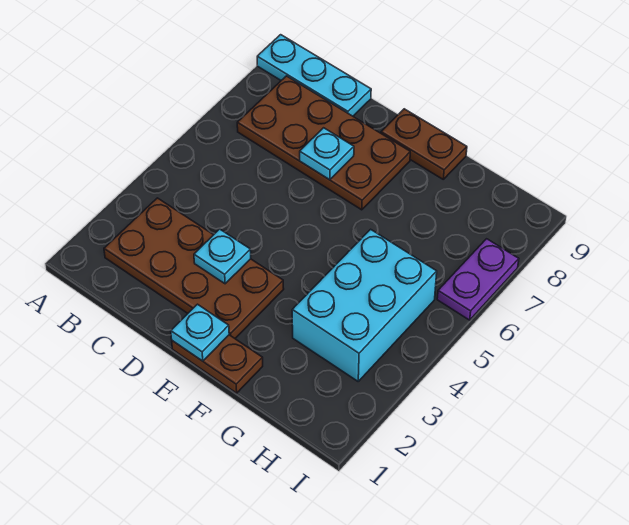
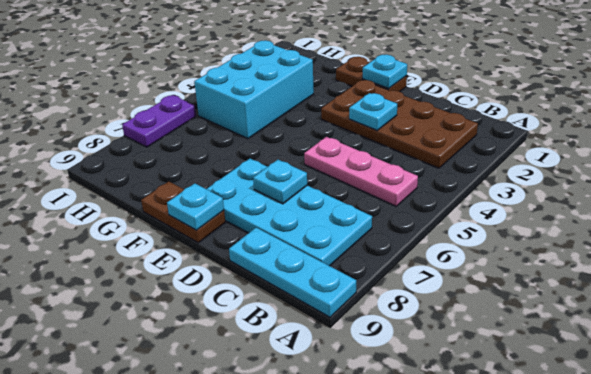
none -> pink 1x3 plate [304,137,418,206]
brown 2x4 plate [237,76,410,210] -> cyan 2x4 plate [207,159,372,266]
none -> cyan 1x1 plate [167,183,224,230]

